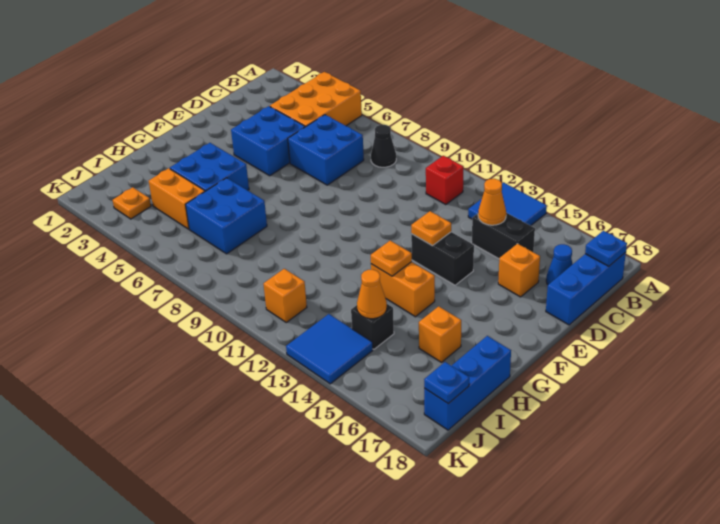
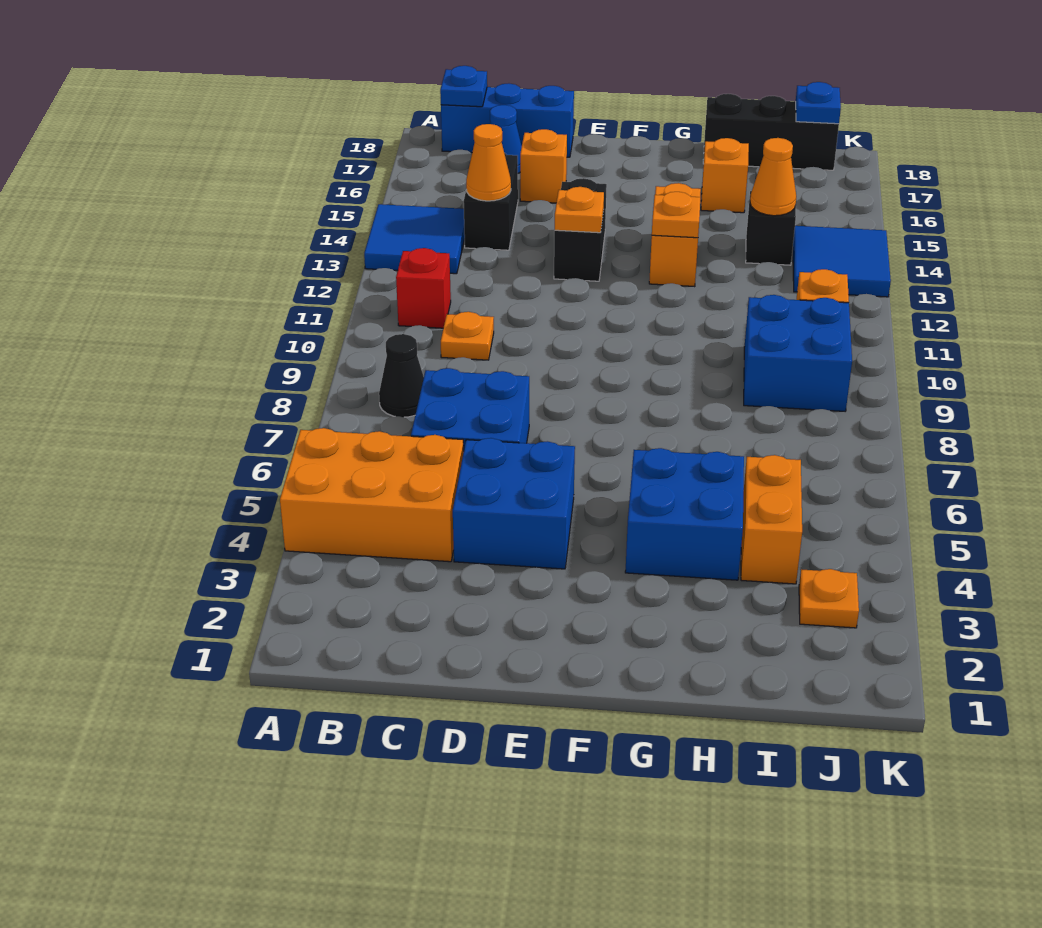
none -> orange 1x1 plate [441,312,494,360]
blue 2x2 brick [186,178,267,254] -> blue 2x2 brick moved to [744,295,852,411]
blue 1x3 brick [424,336,511,430] -> black 1x3 brick [703,94,839,170]

